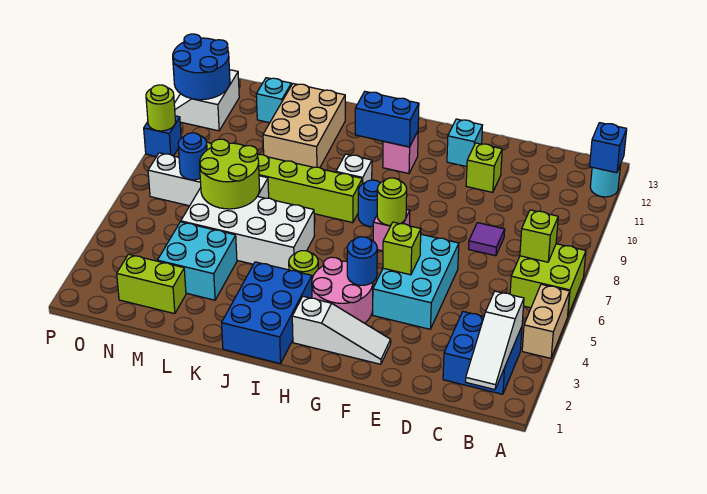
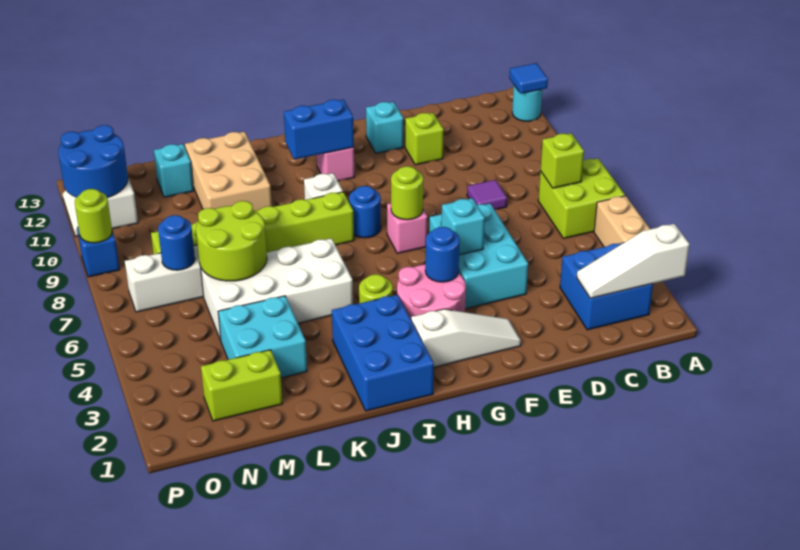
blue 1x1 brick [590,123,627,173] -> blue 1x1 tile [509,63,548,94]
white 1x3 slope [465,291,524,390] -> white 1x3 slope turned to [577,224,690,298]
lime 1x1 brick [383,222,421,275] -> cyan 1x1 brick [441,198,485,255]

